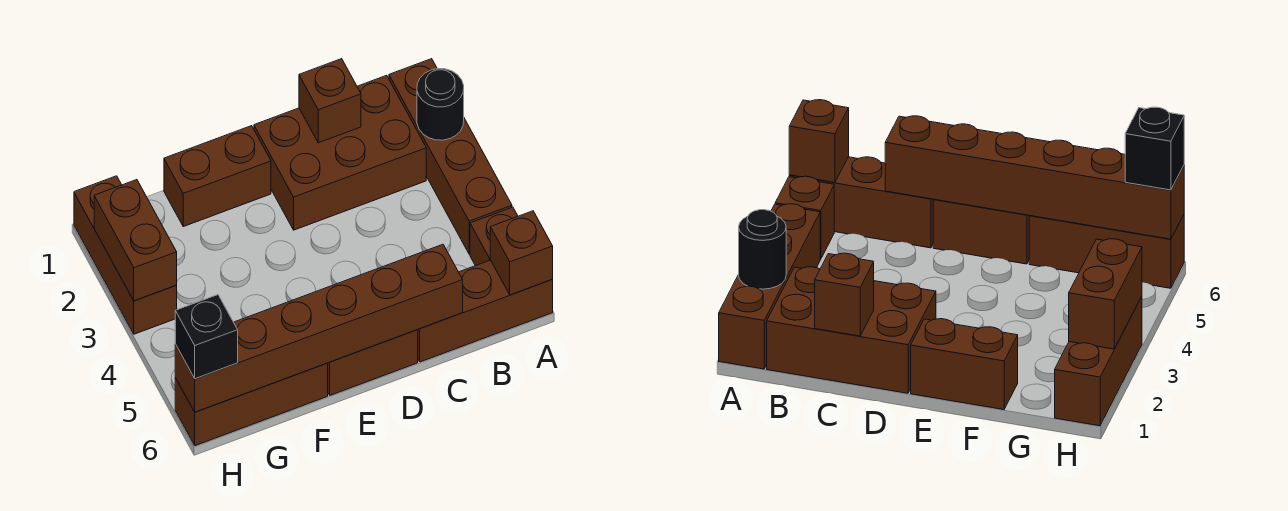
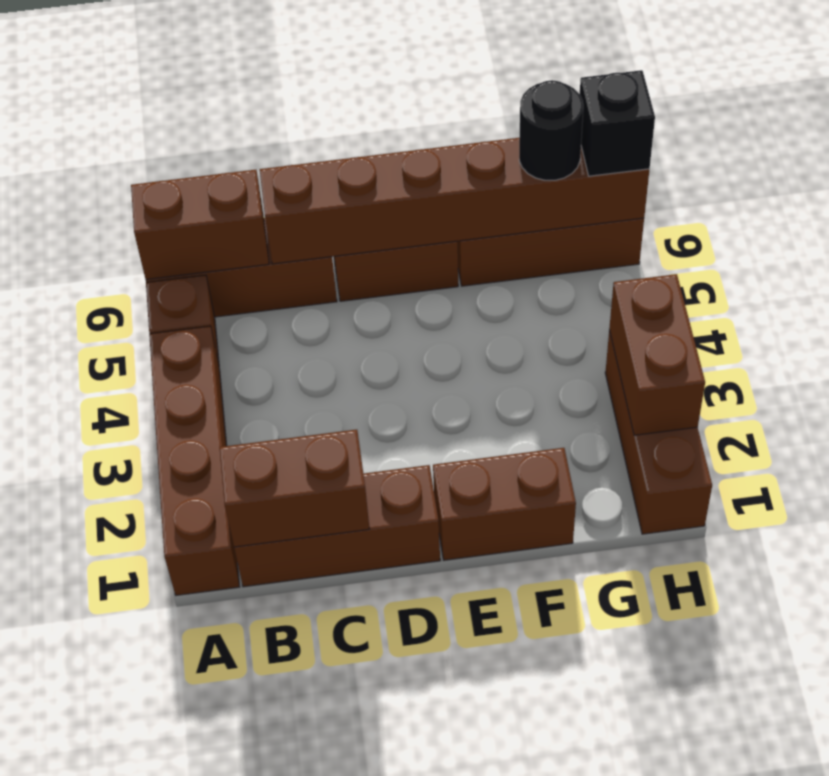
black 1x1 round brick [417,69,464,140] -> black 1x1 round brick moved to [519,80,583,180]
brown 1x1 brick [490,211,553,295] -> brown 1x2 brick [131,170,269,280]
brown 2x3 brick [254,75,426,230] -> brown 1x3 brick [234,465,440,587]
brown 1x1 brick [299,59,361,143] -> brown 1x2 brick [220,430,369,547]

